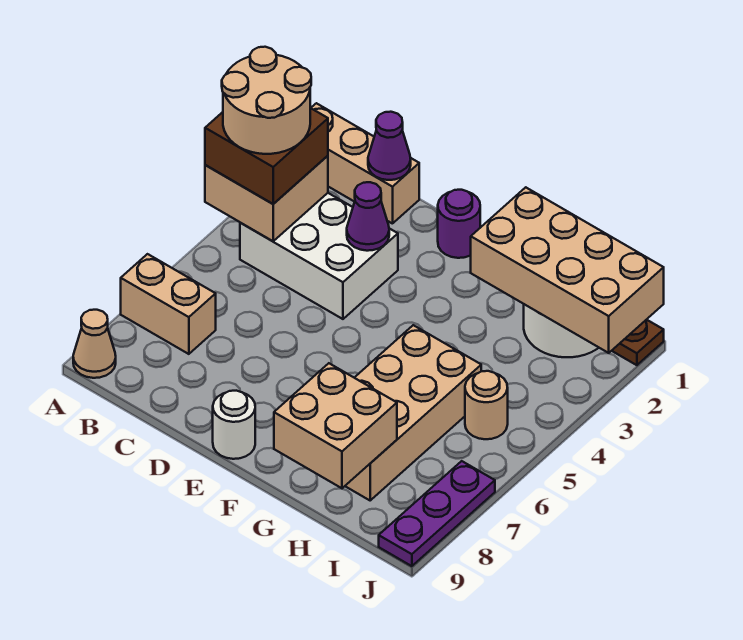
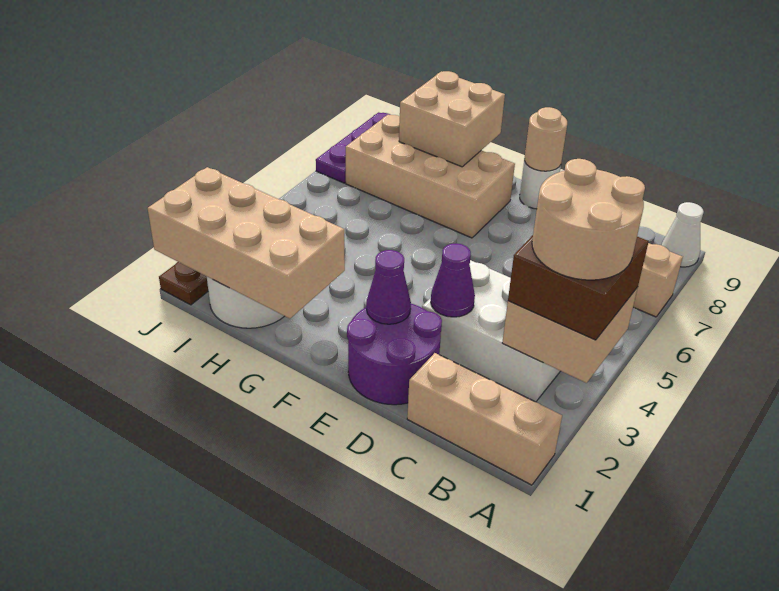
tan 1x1 cone [73,310,116,378] -> white 1x1 cone [661,202,704,267]
purple 1x1 cone [368,112,411,180] -> purple 1x1 cone moved to [366,250,411,324]
purple 1x1 round brick [438,190,480,258] -> purple 2x2 round brick [347,304,442,405]
tan 2x4 brick [346,325,481,500] -> tan 2x4 brick turned to [346,115,515,238]
tan 1x1 round brick [465,371,508,439] -> tan 1x1 round brick moved to [524,107,567,171]

